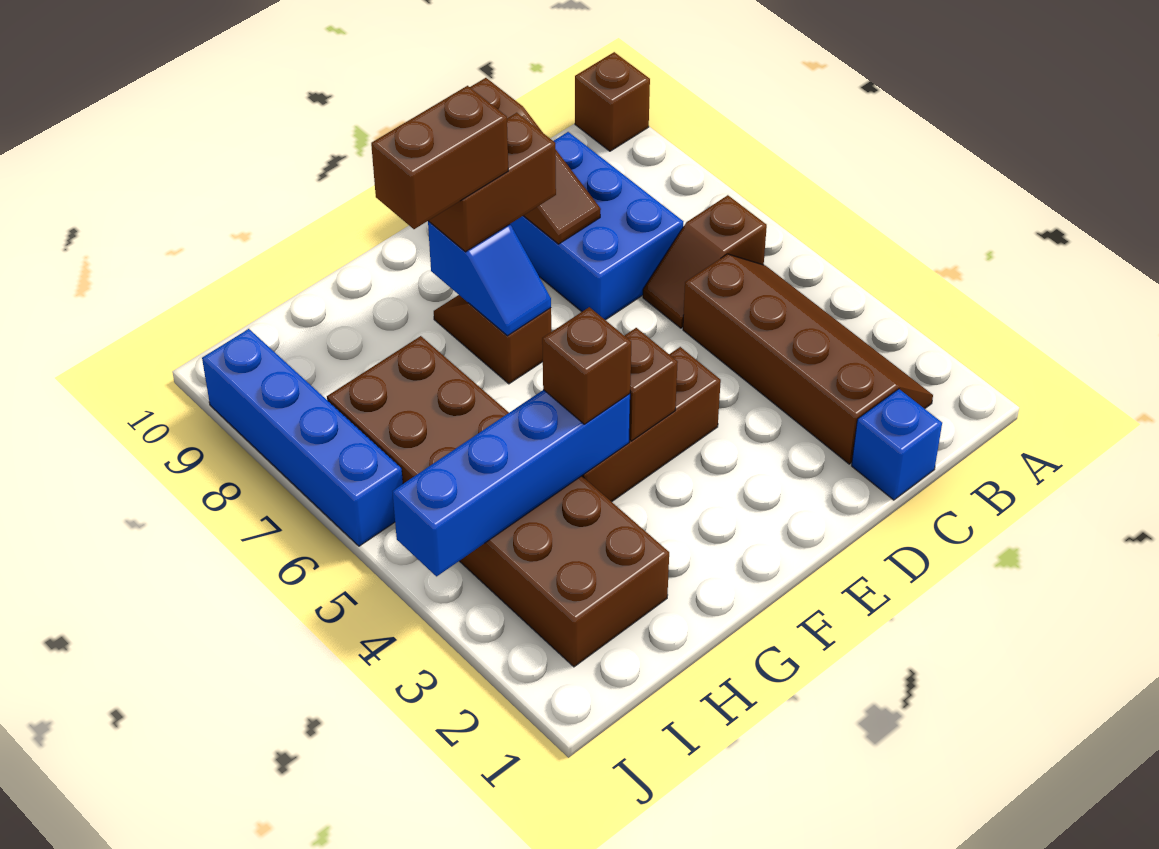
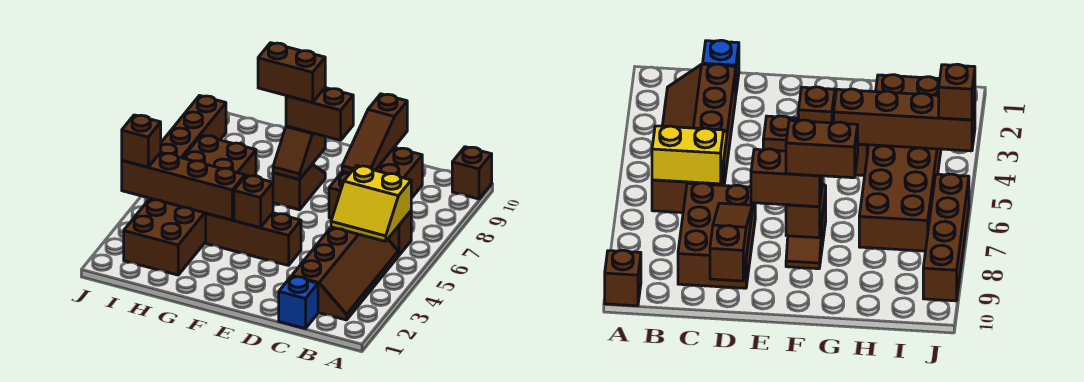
none -> yellow 2x2 slope [331,166,411,241]
blue 2x3 brick [510,132,683,320] -> brown 2x3 brick [329,147,422,218]
blue 1x2 slope [428,221,551,336] -> brown 1x2 slope [273,126,325,179]
blue 1x4 brick [392,390,630,576] -> brown 1x4 brick [122,152,245,220]
brown 1x1 brick [542,307,631,424] -> brown 1x1 brick moved to [122,115,161,167]
blue 1x4 brick [202,329,403,546] -> brown 1x4 brick [161,96,226,158]

